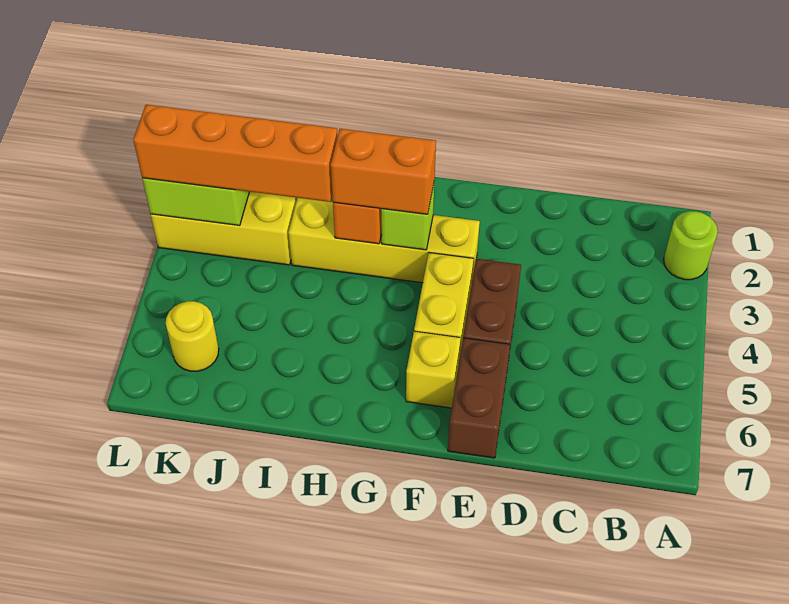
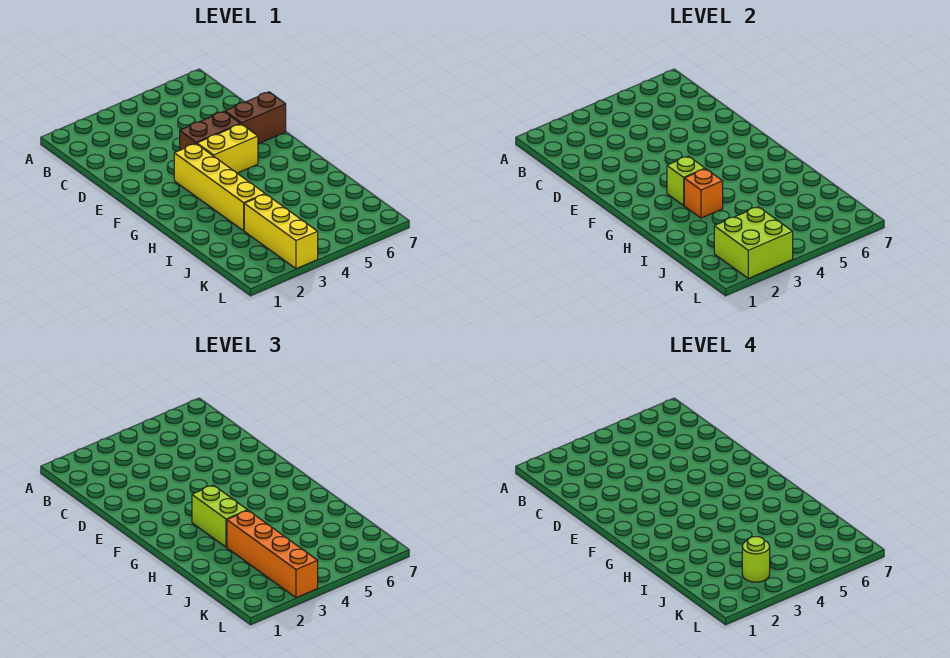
lime 1x1 round brick [664,211,718,280] -> lime 1x1 round brick moved to [742,537,770,582]
yellow 1x1 brick [406,331,461,408] -> none
orange 1x2 brick [331,129,436,214] -> lime 1x2 brick [192,485,248,547]
yellow 1x1 round brick [166,301,219,371] -> none

